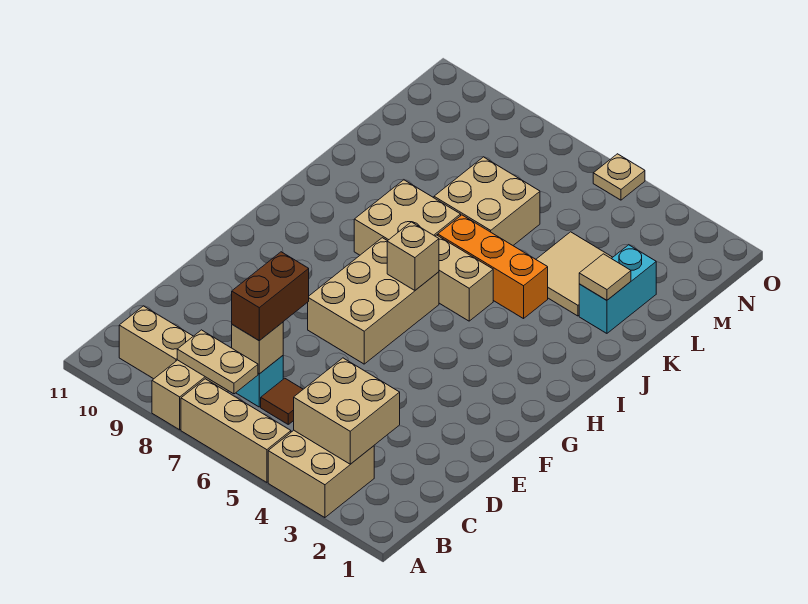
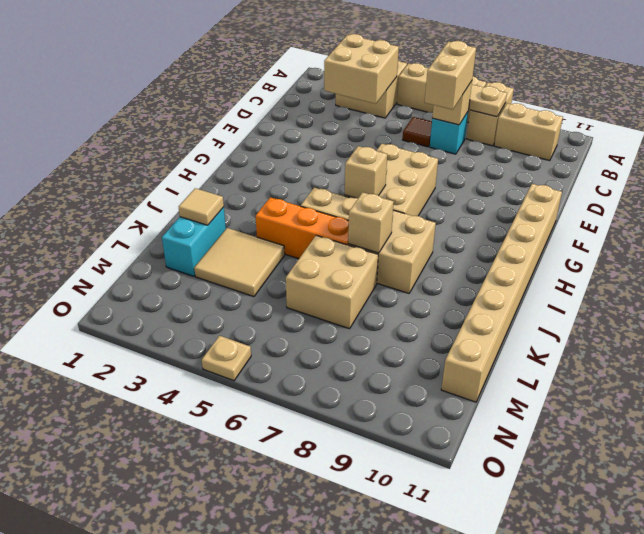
brown 1x2 brick [232,252,309,341] -> tan 1x2 brick [425,41,476,110]
none -> tan 1x8 brick [441,184,562,402]
none -> tan 1x1 brick [348,192,394,253]

